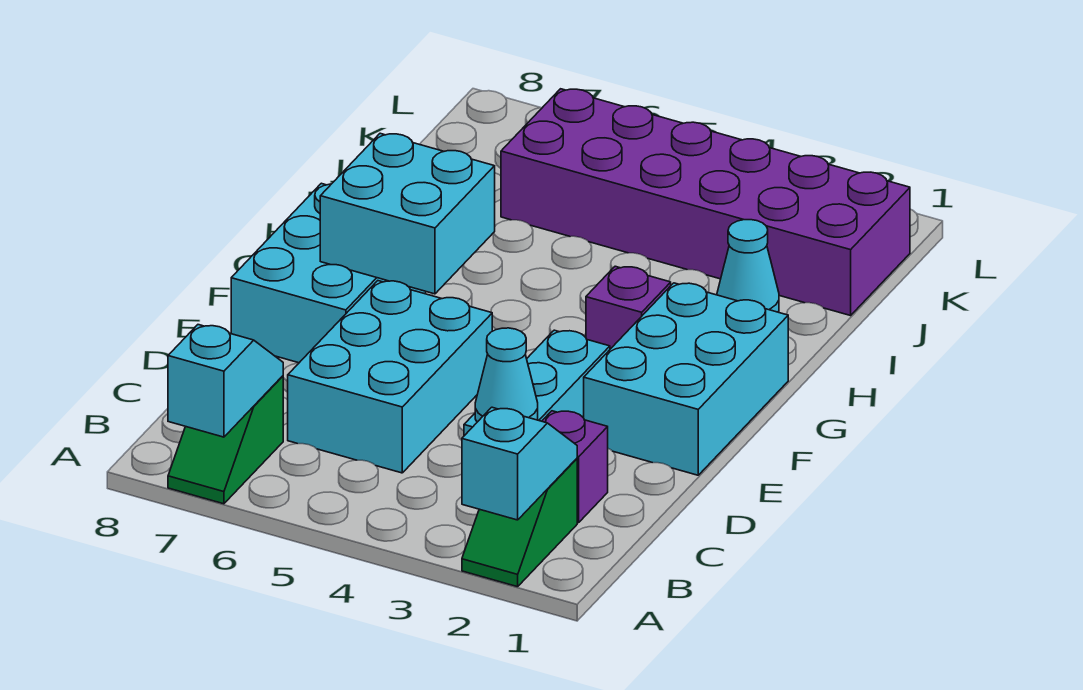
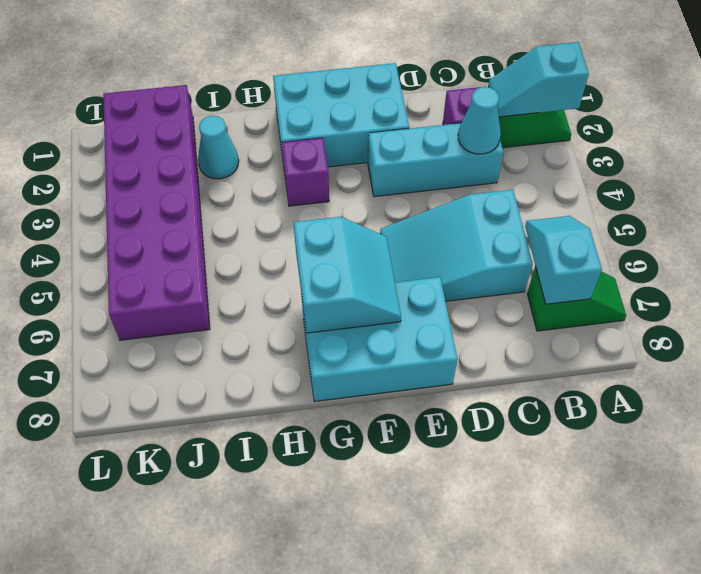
cyan 1x2 slope [168,325,283,437] -> cyan 1x2 slope turned to [525,216,602,304]
cyan 2x3 brick [288,281,492,473] -> cyan 2x3 slope [380,190,533,301]
cyan 2x2 brick [320,133,495,294] -> cyan 2x2 slope [294,217,401,333]

